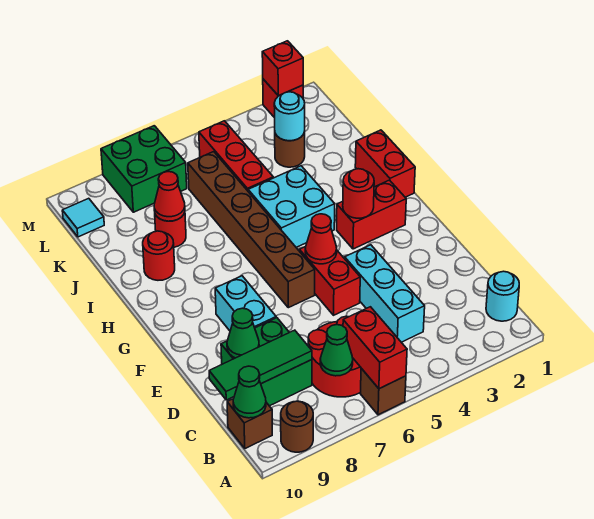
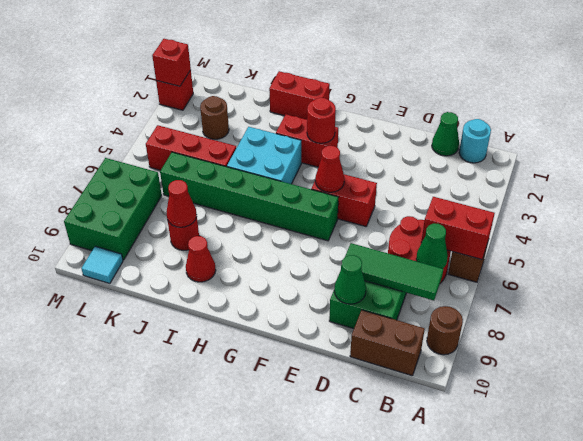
brown 1x1 brick [227,399,272,448] -> brown 1x2 brick [350,310,425,376]
green 1x1 cone [233,366,266,418] -> green 1x1 cone moved to [432,112,459,156]
cyan 1x3 brick [345,245,425,342] -> none
green 1x3 tile [209,330,312,400] -> green 1x3 tile turned to [341,243,443,300]
cyan 1x2 brick [215,276,276,331] -> none
brown 1x6 brick [188,152,315,308] -> green 1x6 brick [160,152,338,241]
red 1x2 brick [337,180,406,249] -> red 1x2 brick turned to [276,114,338,167]
red 1x1 round brick [143,231,175,280] -> red 1x1 cone [186,236,216,282]
cyan 1x1 round brick [274,92,305,141] -> none
green 2x2 brick [101,126,187,212] -> green 2x3 brick [64,158,162,260]

